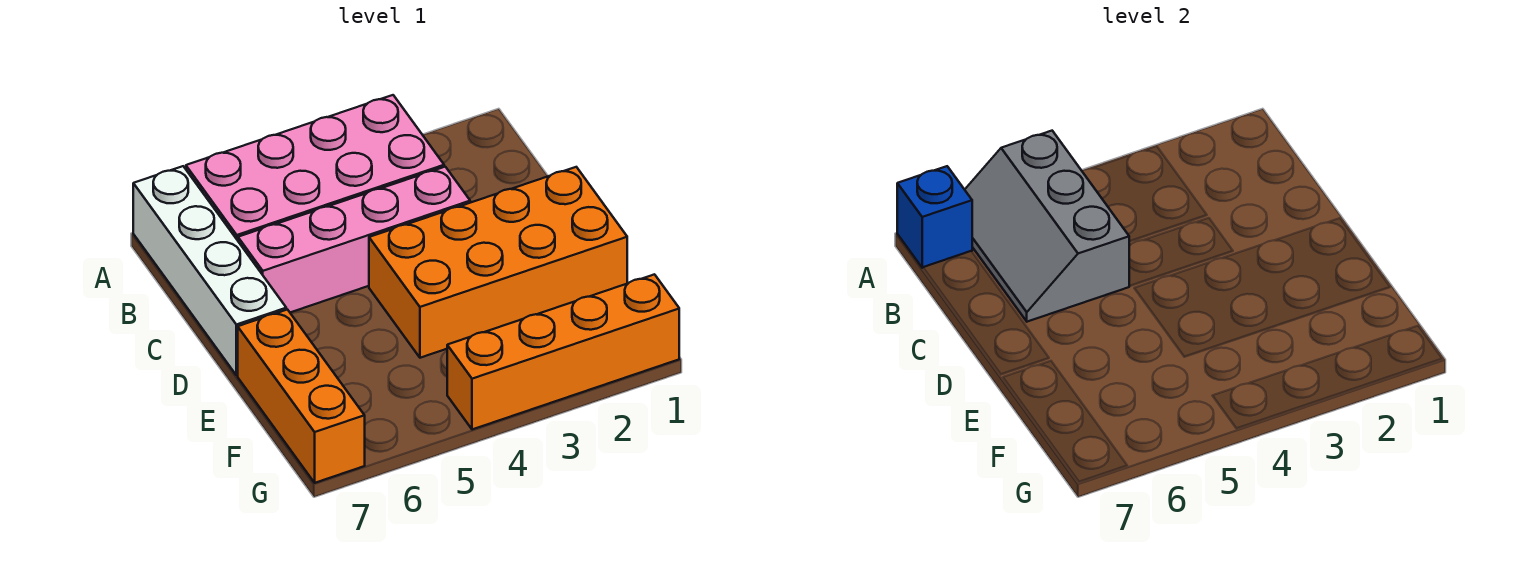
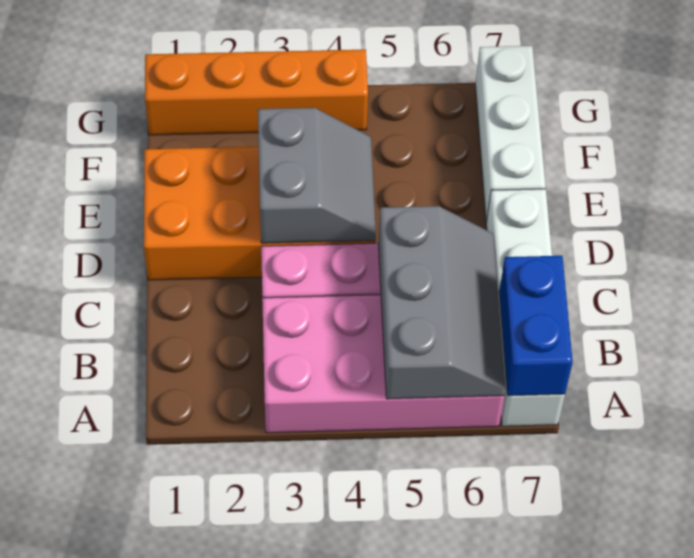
blue 1x1 brick [897,166,972,268] -> blue 1x2 brick [499,256,573,396]
none -> grey 2x2 slope [258,108,376,243]
orange 1x3 brick [238,310,365,483] -> white 1x3 brick [475,46,546,222]

